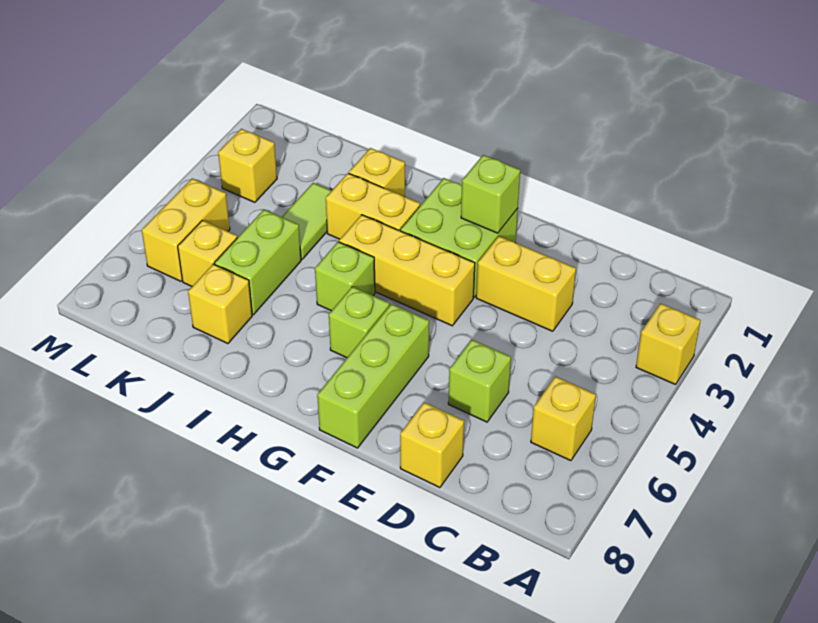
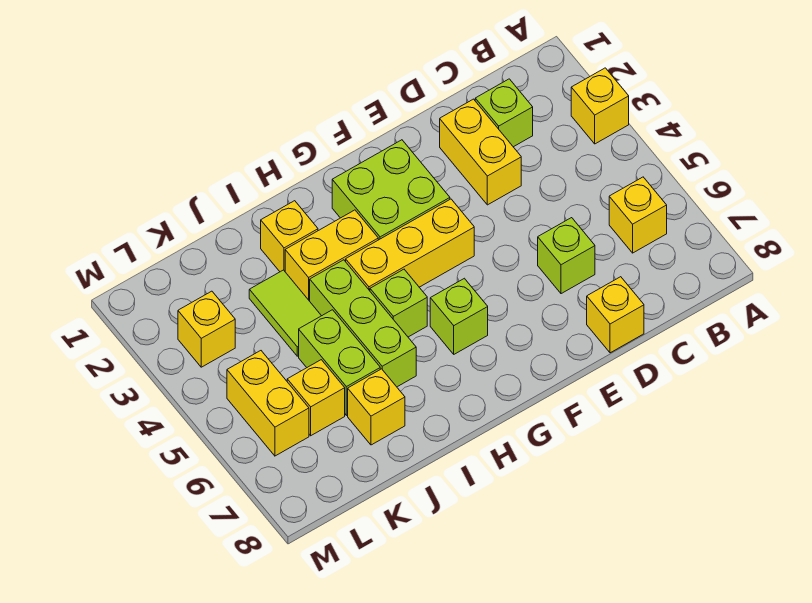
yellow 1x2 brick [476,236,576,331] -> yellow 1x2 brick turned to [440,99,521,205]
lime 1x1 brick [461,155,520,233] -> lime 1x1 brick moved to [475,79,533,147]
lime 1x3 brick [317,304,429,448] -> lime 1x3 brick moved to [310,260,416,387]

